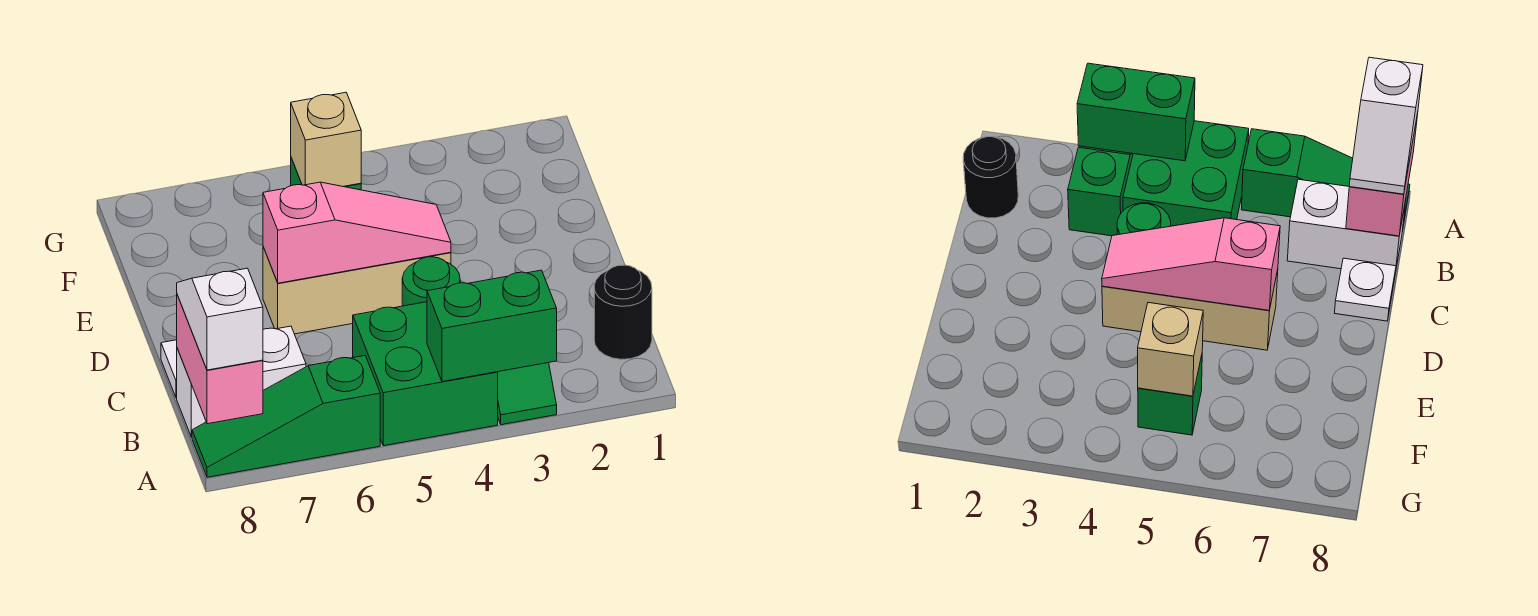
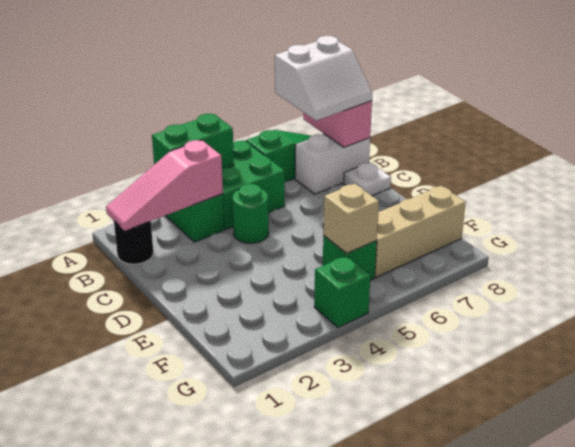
white 1x2 slope [177,268,263,370] -> white 2x2 slope [275,36,372,121]
tan 1x3 brick [263,247,451,334] -> tan 1x3 brick moved to [375,186,466,277]
pink 1x3 slope [263,182,451,283] -> pink 1x3 slope moved to [106,140,223,231]
none -> green 1x1 brick [314,256,370,327]

